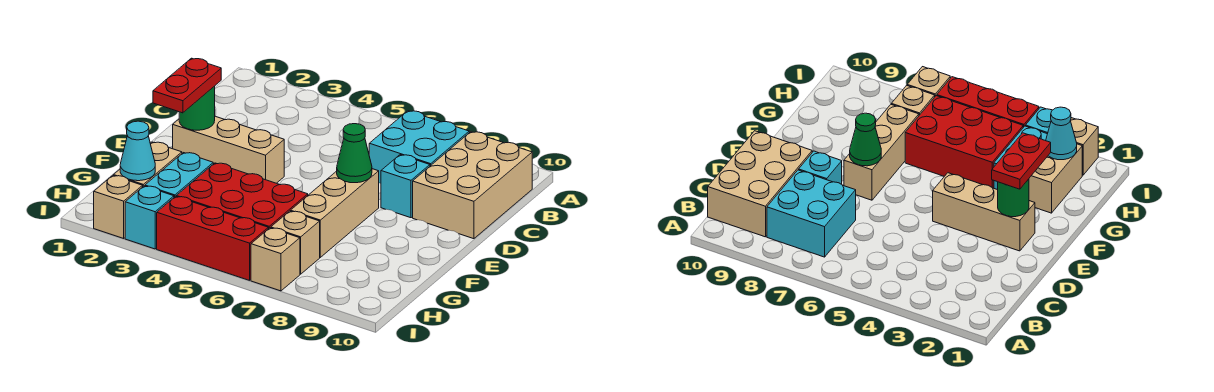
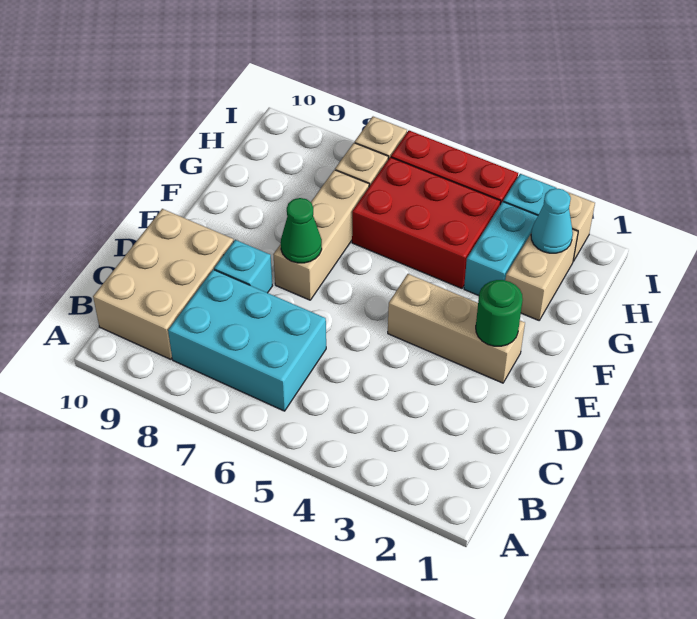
cyan 2x2 brick [369,111,469,183] -> cyan 2x3 brick [168,270,326,411]
red 1x2 plate [153,58,221,113] -> none

